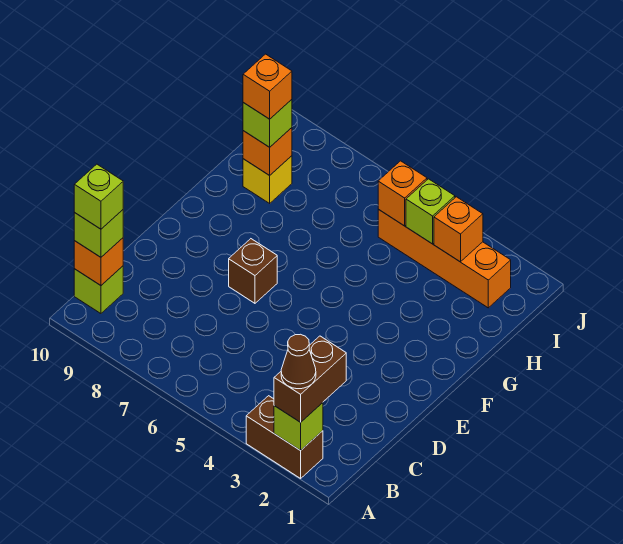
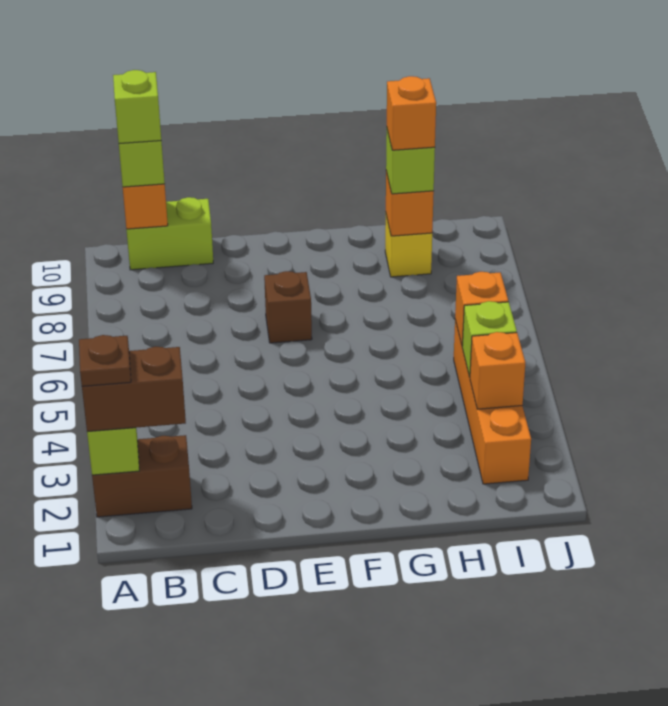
brown 1x2 brick [246,396,323,478] -> brown 1x2 brick turned to [92,435,192,517]
brown 1x1 cone [281,334,316,389] -> brown 1x1 plate [79,335,131,386]
lime 1x1 brick [74,266,123,313] -> lime 1x2 brick [126,197,213,270]

